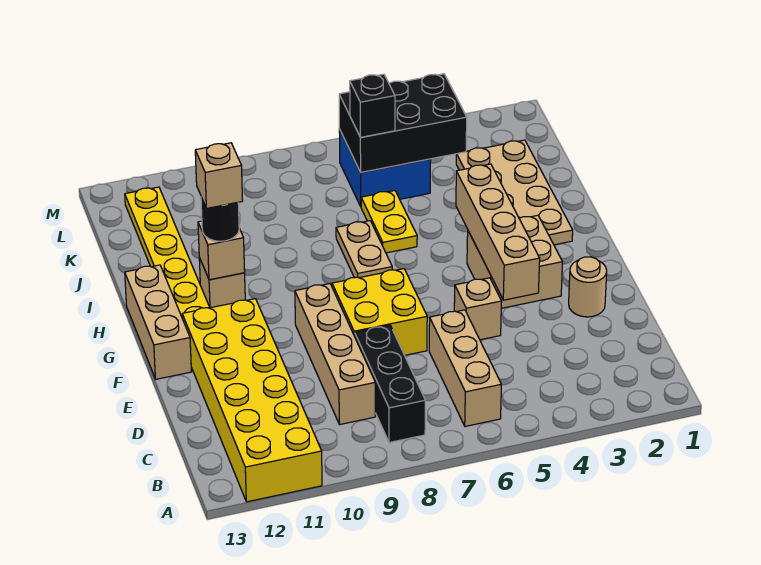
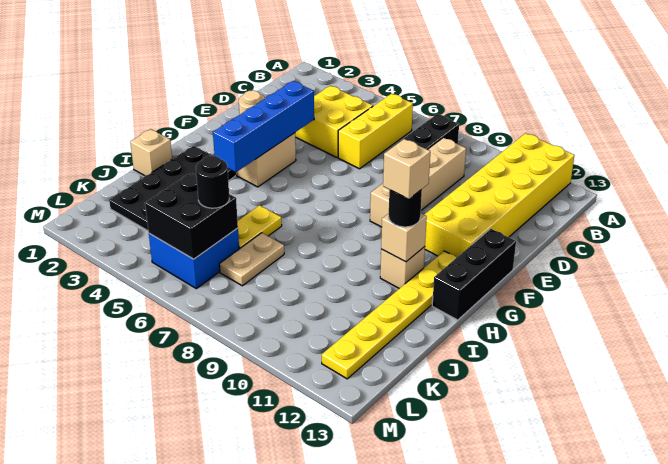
tan 1x3 brick [429,310,501,426] -> yellow 1x3 brick [338,94,413,169]
tan 1x4 brick [456,164,540,300] -> blue 1x4 brick [213,81,314,172]
tan 1x1 brick [454,278,502,340] -> tan 1x1 brick moved to [130,129,172,176]
yellow 2x2 brick [332,269,427,355] -> yellow 2x2 brick moved to [295,86,373,158]
tan 1x3 brick [125,265,191,379] -> black 1x3 brick [432,229,516,320]
tan 2x4 plate [456,140,573,245] -> black 2x4 plate [109,146,235,231]
tan 1x2 plate [336,221,392,278] -> tan 1x2 plate moved to [219,233,284,286]
black 2x3 brick [339,74,467,172] -> black 2x2 brick [145,173,238,259]
black 1x1 brick [350,74,395,137] -> black 1x1 round brick [196,156,229,208]

